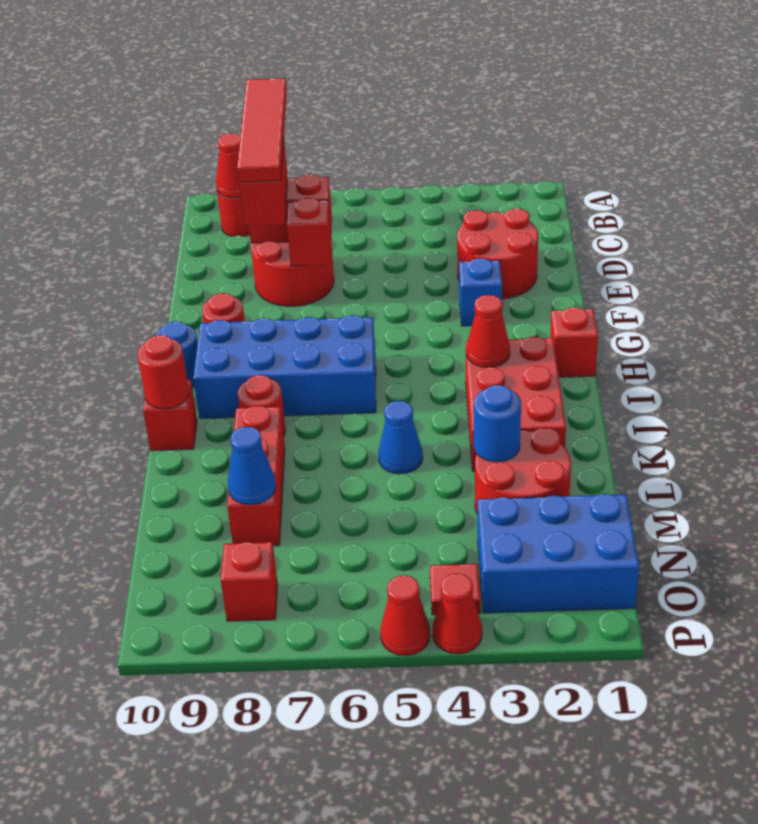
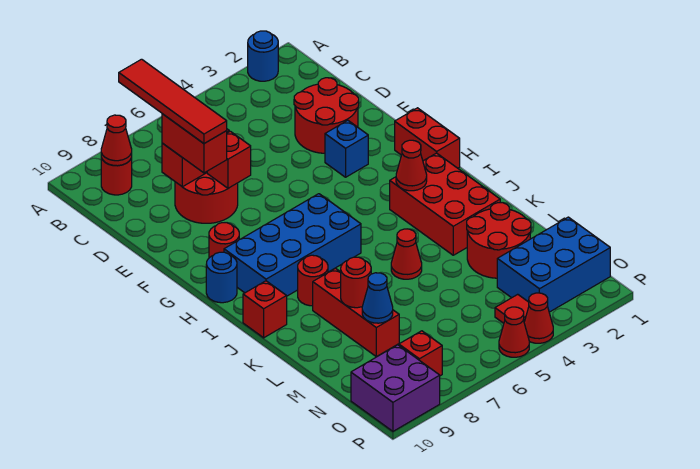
red 1x1 brick [550,307,598,377] -> red 1x2 brick [395,108,460,168]
red 1x1 round brick [138,335,189,409] -> red 1x1 round brick moved to [341,257,371,308]
blue 1x1 cone [378,401,423,474] -> red 1x1 cone [391,229,422,279]
blue 1x1 round brick [474,385,521,462] -> blue 1x1 round brick moved to [248,31,278,81]
none -> purple 2x2 brick [351,345,440,431]

